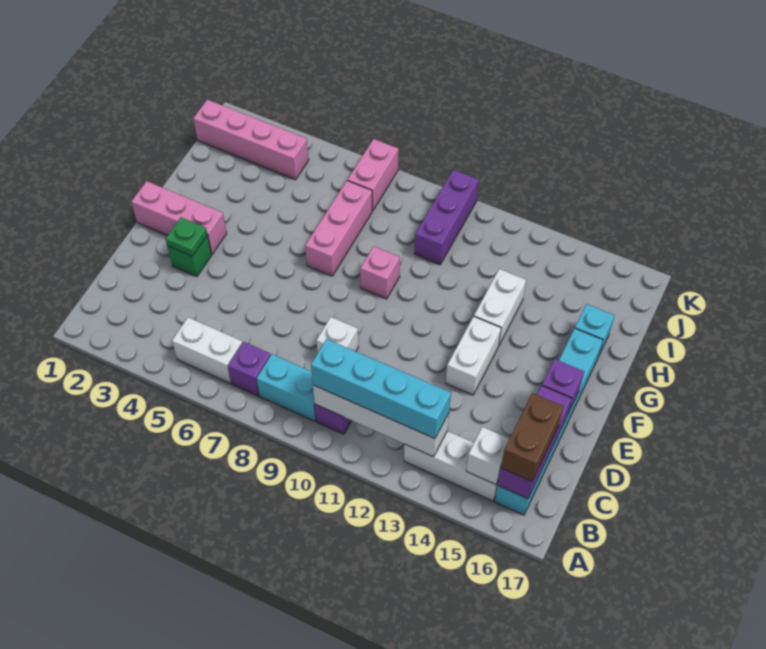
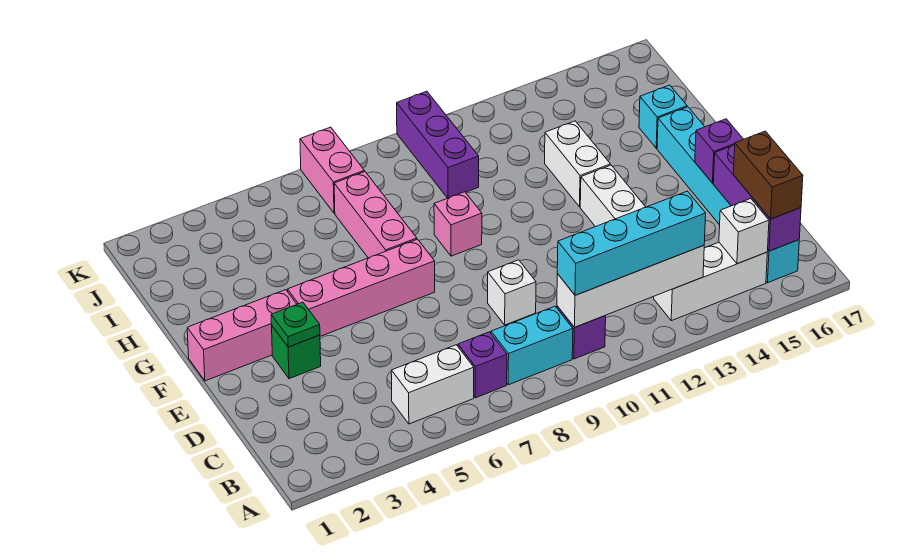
pink 1x4 brick [193,100,309,180] -> pink 1x4 brick moved to [287,239,435,336]

